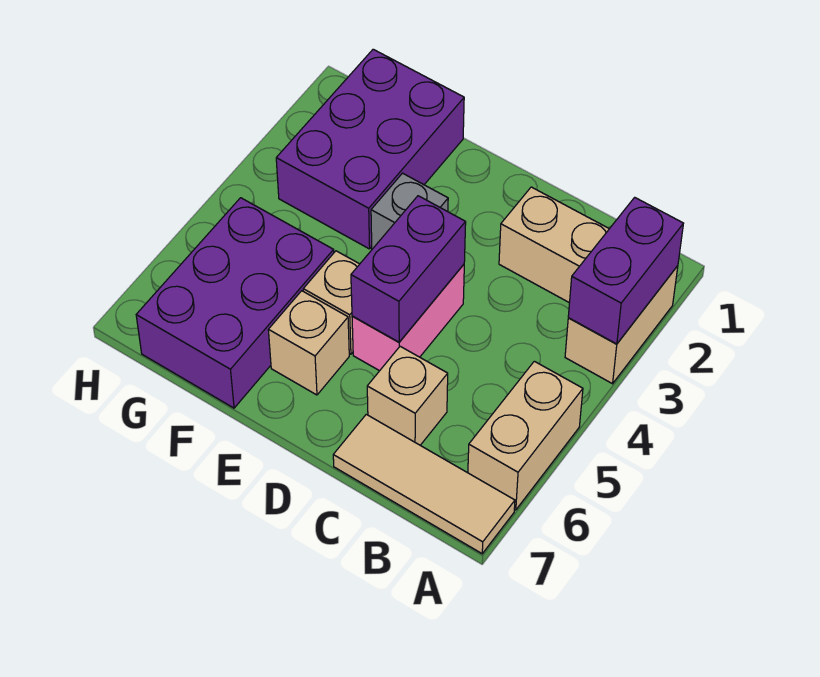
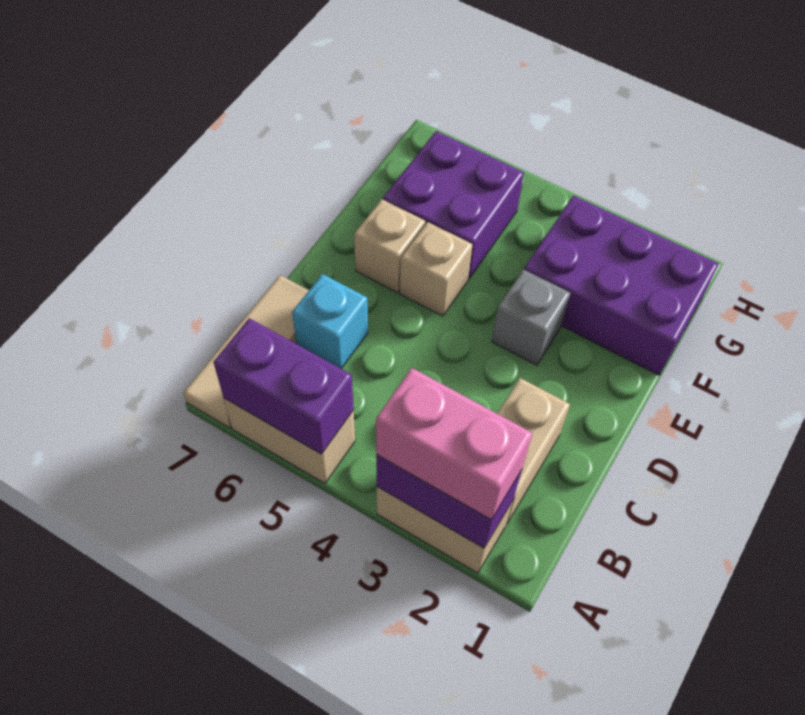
tan 1x1 brick [367,346,448,445] -> cyan 1x1 brick [292,274,368,369]
pink 1x2 brick [352,265,464,371] -> pink 1x2 brick moved to [376,368,533,520]
purple 1x2 brick [351,196,466,342] -> purple 1x2 brick moved to [214,318,354,454]
purple 2x3 brick [136,198,334,408] -> purple 2x2 brick [383,131,524,279]

